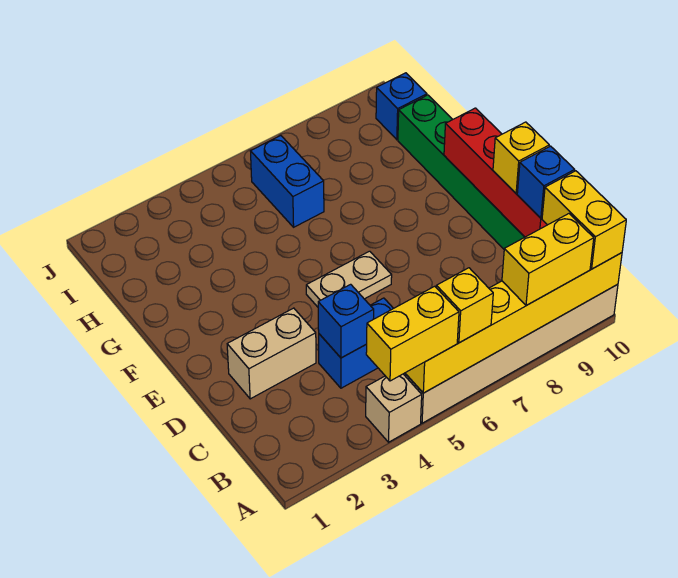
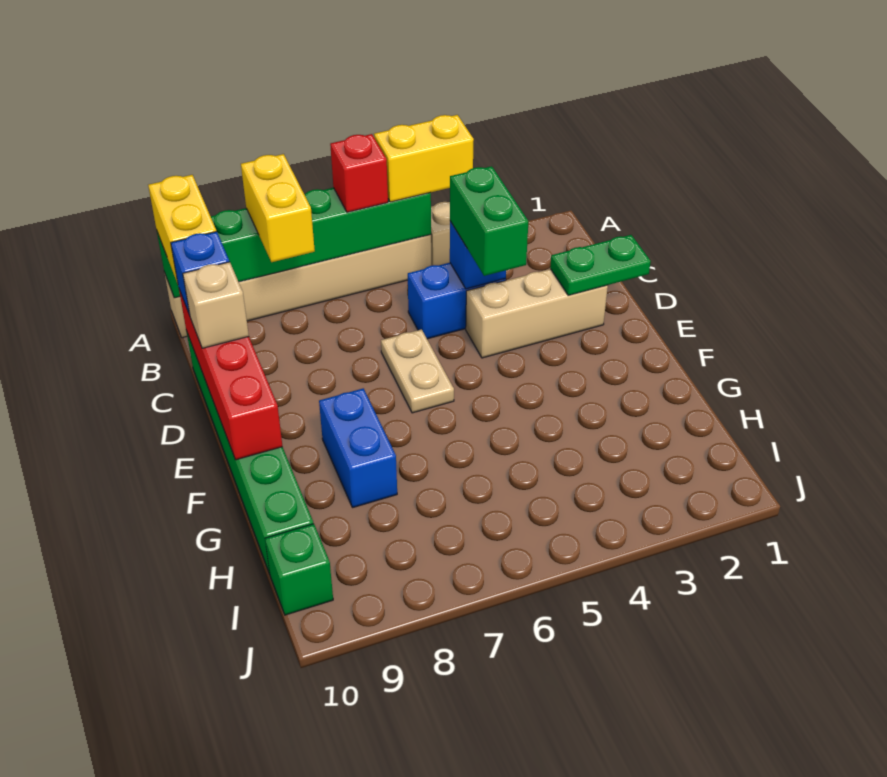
yellow 1x6 brick [405,253,622,393] -> green 1x6 brick [157,188,431,298]
yellow 1x1 brick [436,268,493,343] -> red 1x1 brick [330,134,388,212]
yellow 1x2 brick [502,214,594,306] -> yellow 1x2 brick turned to [241,154,315,262]
none -> green 1x2 brick [450,166,528,276]
none -> green 1x2 plate [550,235,651,295]
tan 1x2 brick [227,308,316,399] -> tan 1x3 brick [466,269,608,358]
yellow 1x1 brick [493,122,549,194] -> tan 1x1 brick [183,262,249,348]
tan 1x2 plate [306,251,392,307] -> tan 1x2 plate turned to [381,329,454,413]
blue 1x2 brick [250,136,324,227] -> blue 1x2 brick moved to [319,388,397,508]
blue 1x1 brick [376,73,427,140] -> green 1x1 brick [265,524,333,615]

